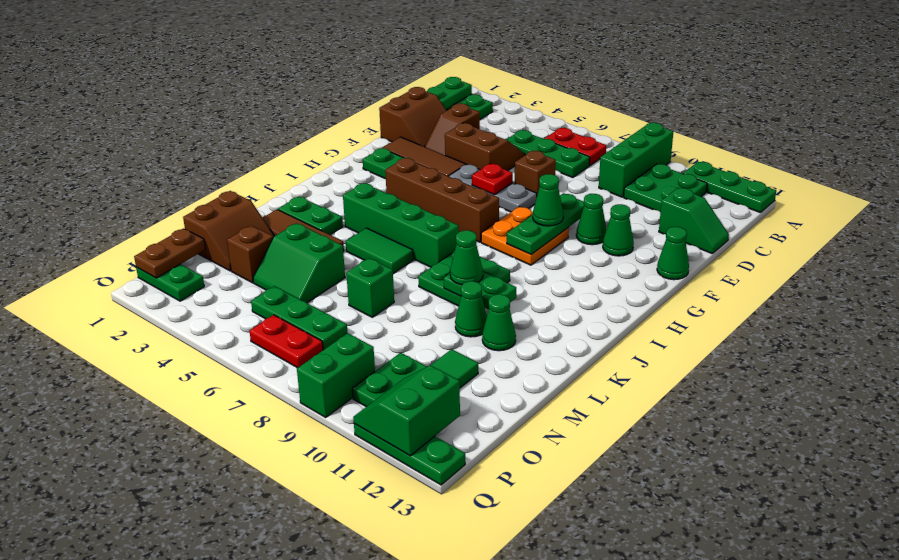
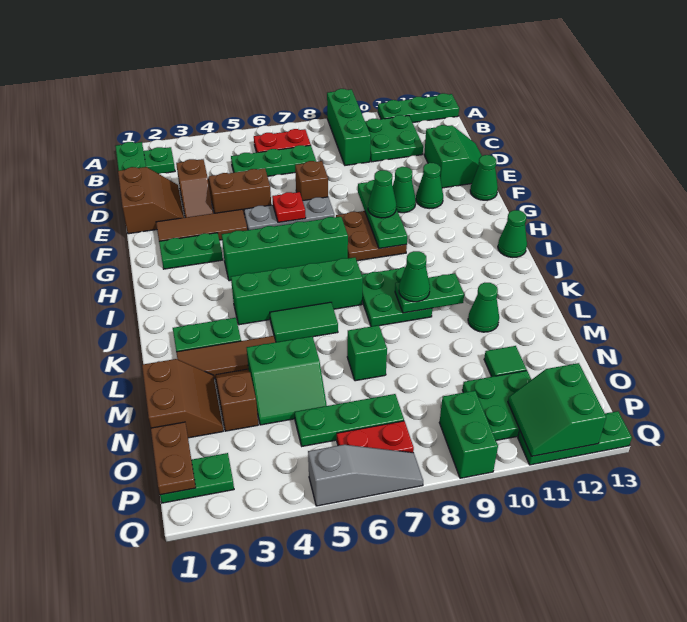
green 1x2 slope [659,188,729,253] -> green 2x2 slope [424,125,482,188]
orange 2x2 plate [481,207,569,265] -> brown 2x2 plate [336,211,407,261]
brown 1x4 brick [385,158,499,242] -> green 1x4 brick [222,217,348,281]
green 1x1 cone [455,281,487,337] -> green 1x1 cone moved to [498,210,527,257]
none -> grey 1x3 slope [308,445,423,506]

